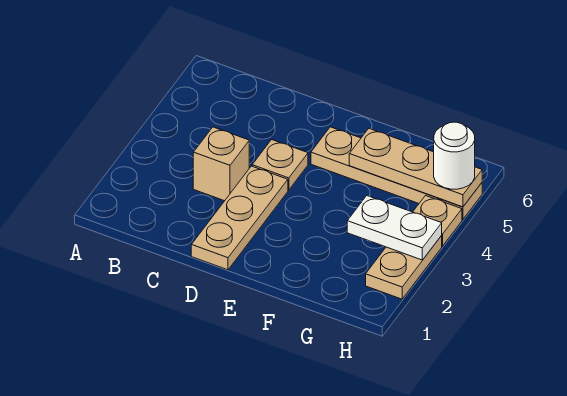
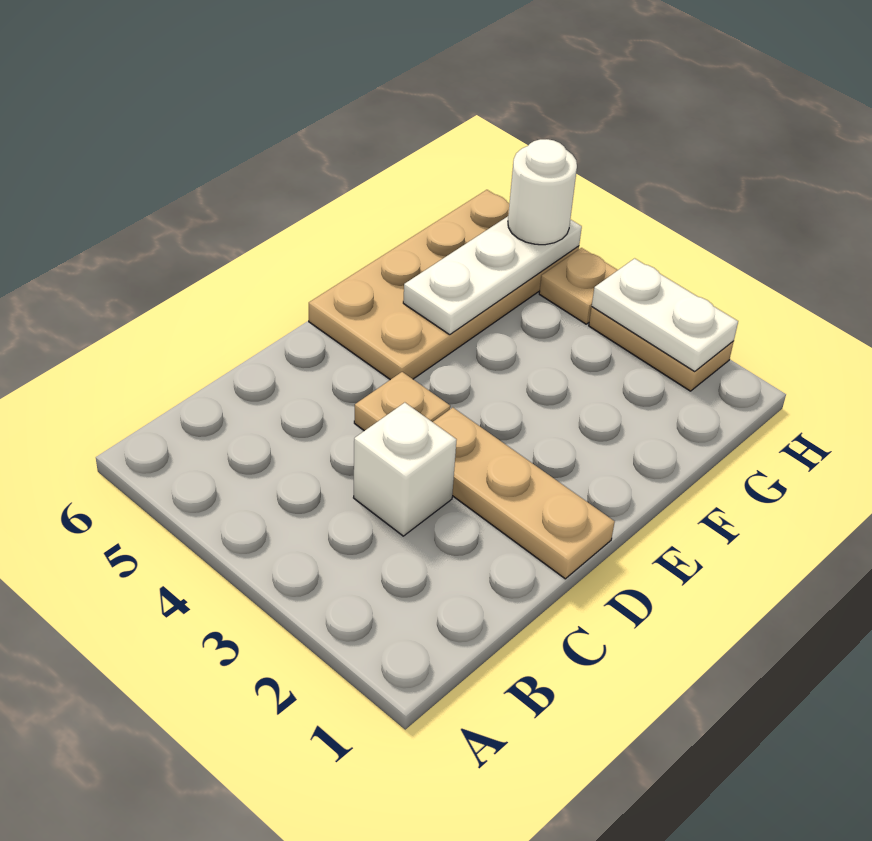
tan 1x1 brick [193,127,249,201] -> white 1x1 brick [354,403,456,536]
tan 1x4 plate [311,127,482,219] -> tan 2x4 plate [309,190,579,380]
tan 1x3 plate [349,129,482,207] -> white 1x3 plate [403,216,582,335]
white 1x2 plate [347,196,442,260] -> white 1x2 plate turned to [592,258,738,372]

